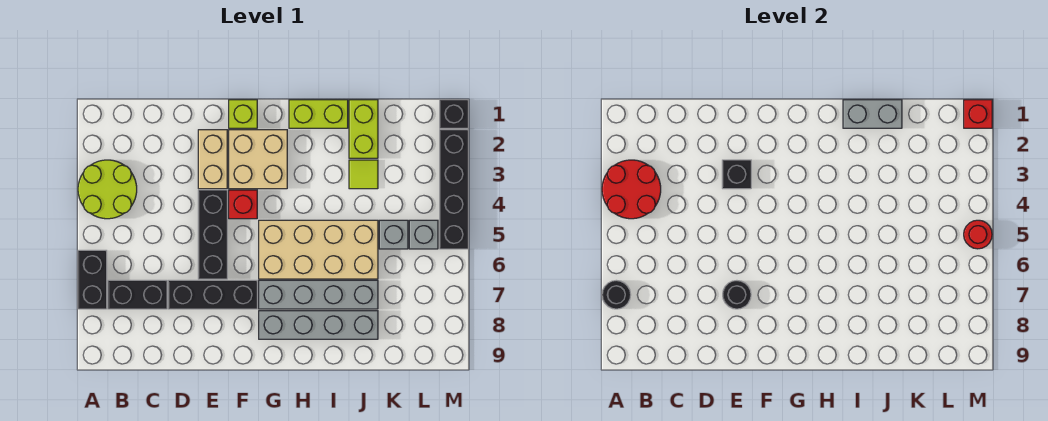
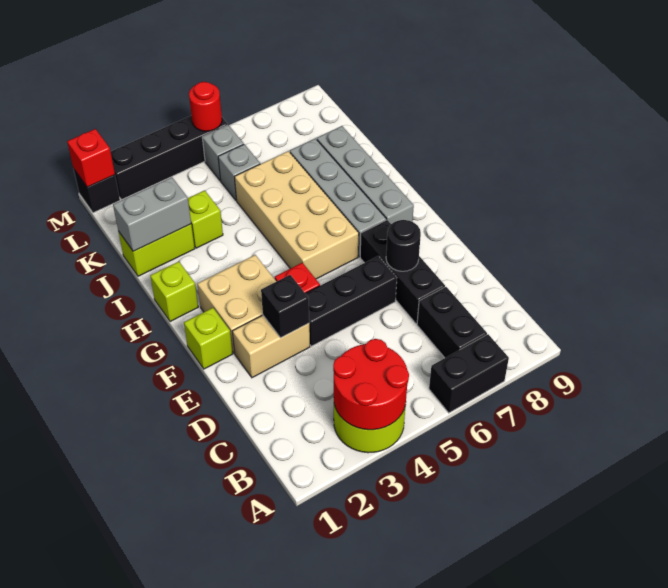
black 1x1 round brick [602,280,631,309] -> none
lime 1x2 brick [289,100,348,128] -> lime 1x1 brick [150,262,198,322]
grey 1x2 brick [843,100,902,128] -> grey 1x2 brick turned to [113,177,191,251]
lime 1x1 tile [349,160,378,189] -> lime 1x1 brick [188,190,223,248]

